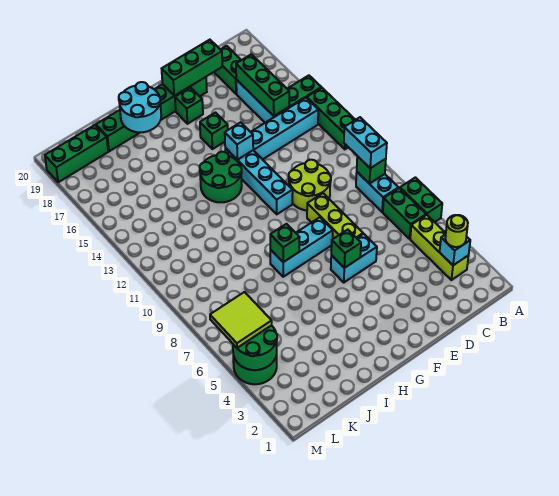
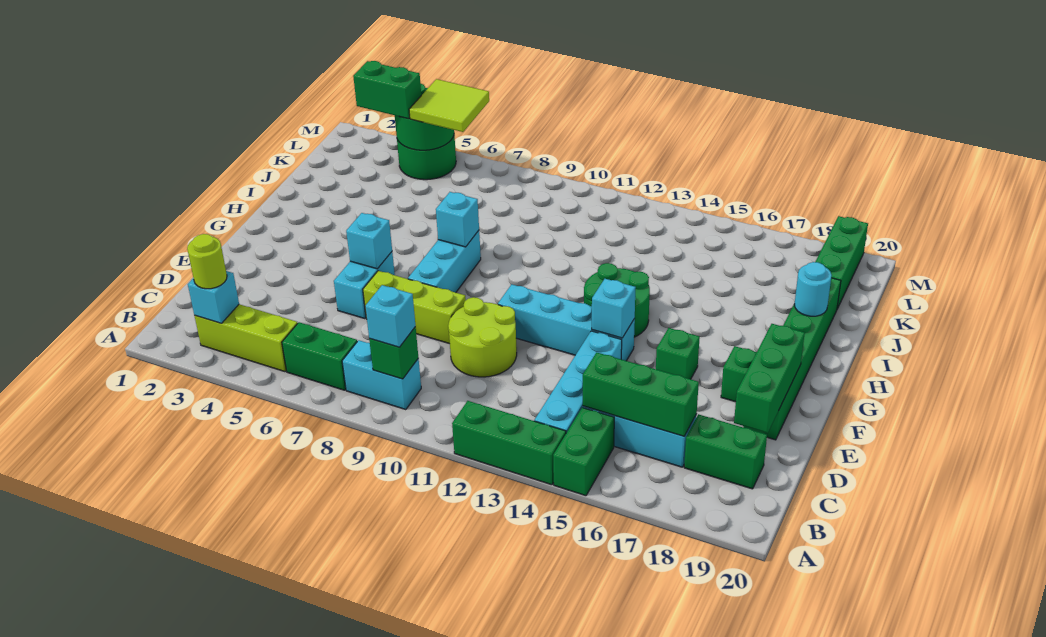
green 1x2 brick [400,177,442,222] -> green 1x2 brick moved to [353,61,421,119]
cyan 1x2 brick [344,117,387,168] -> cyan 1x1 brick [365,285,415,347]
green 1x1 brick [331,230,361,268] -> cyan 1x1 brick [346,213,392,269]
green 1x1 brick [270,224,300,262] -> cyan 1x1 brick [436,192,479,247]
cyan 2x2 round brick [119,82,161,132] -> cyan 1x1 round brick [794,262,832,316]

